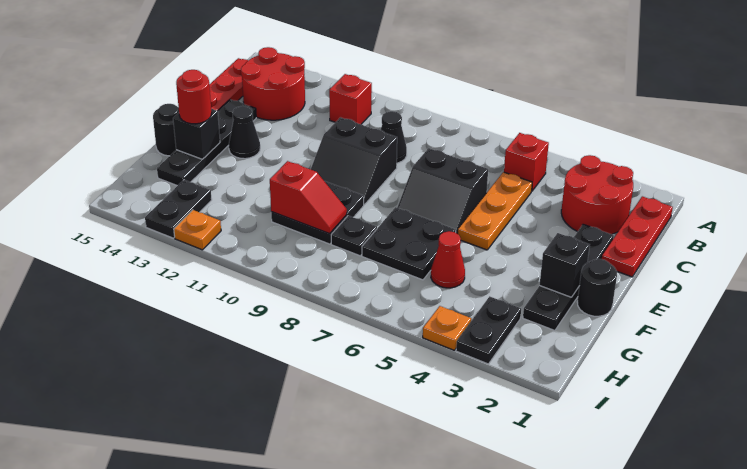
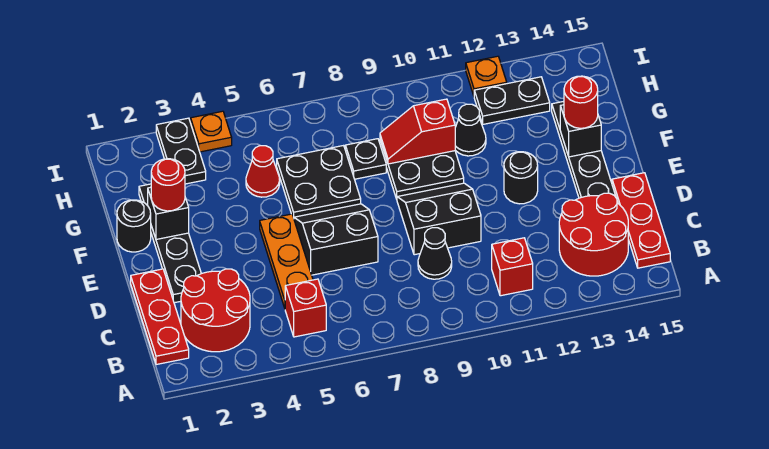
black 1x1 cone [229,106,260,159] -> black 1x1 cone moved to [455,104,486,156]
none -> red 1x1 round brick [151,159,185,211]
black 1x1 round brick [153,104,179,156] -> black 1x1 round brick moved to [504,152,538,204]
black 1x2 plate [145,180,212,238] -> black 1x2 plate turned to [474,77,550,124]

